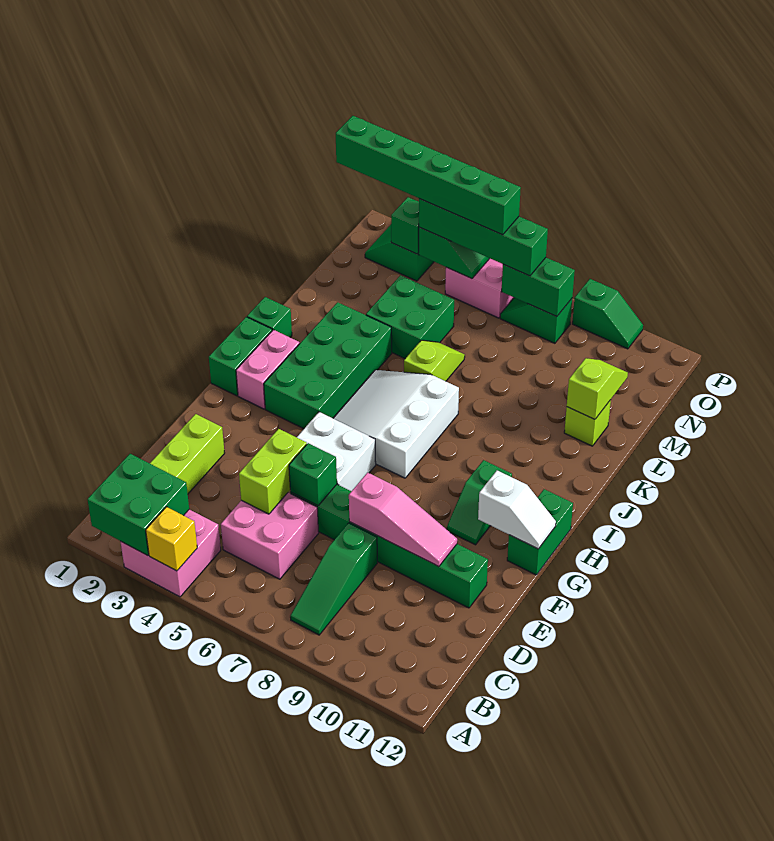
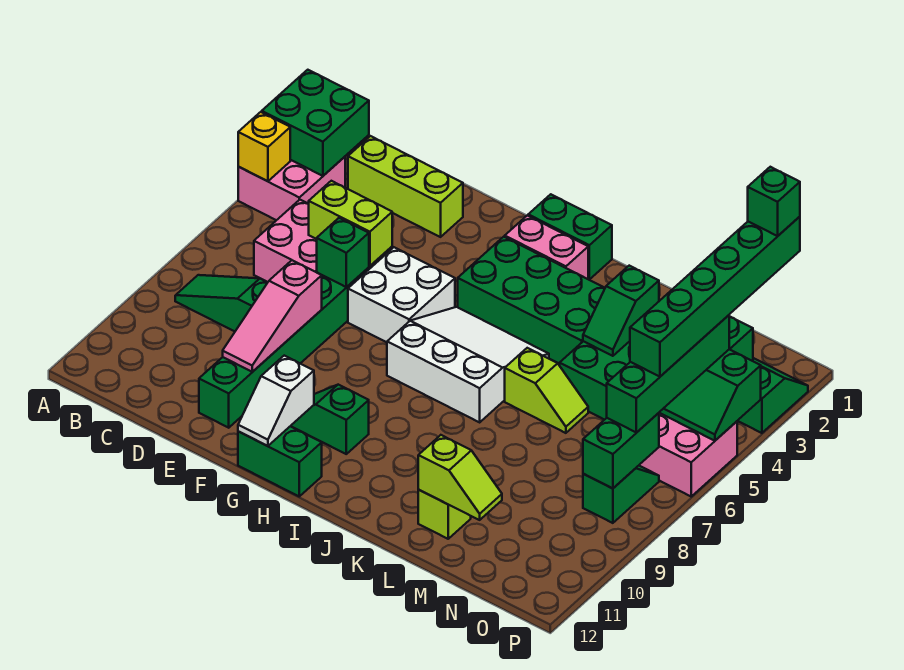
green 1x1 brick [247,297,292,337] -> green 1x1 brick moved to [748,167,800,236]
green 1x2 slope [572,279,643,349] -> green 1x2 slope moved to [583,266,659,356]

